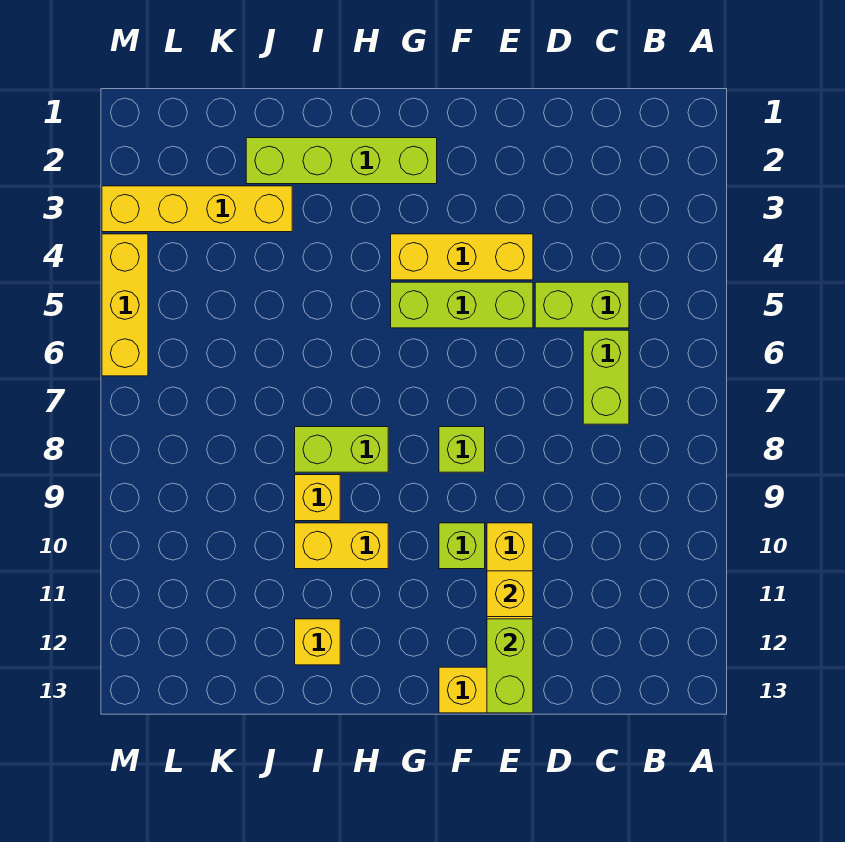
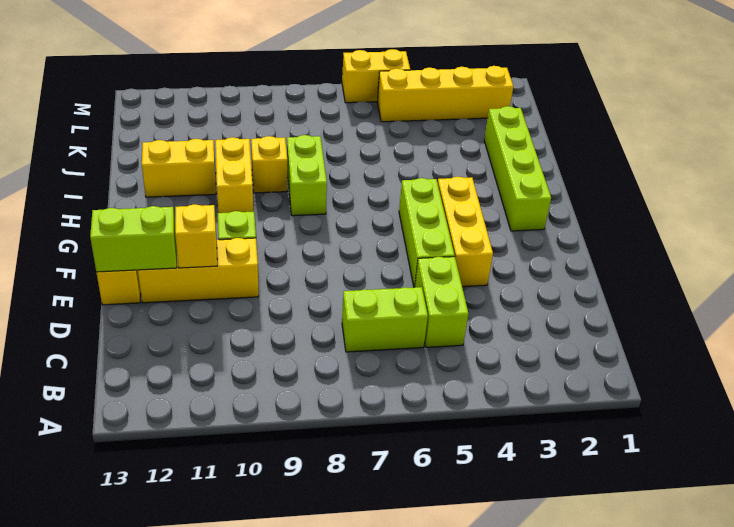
lime 1x1 brick [439,427,485,472] -> none
yellow 1x1 brick [295,619,340,665] -> yellow 1x2 brick [142,139,216,197]
yellow 1x4 brick [102,186,292,232] -> yellow 1x4 brick turned to [377,66,513,122]
yellow 1x3 brick [102,234,148,376] -> yellow 1x2 brick [342,49,410,103]

